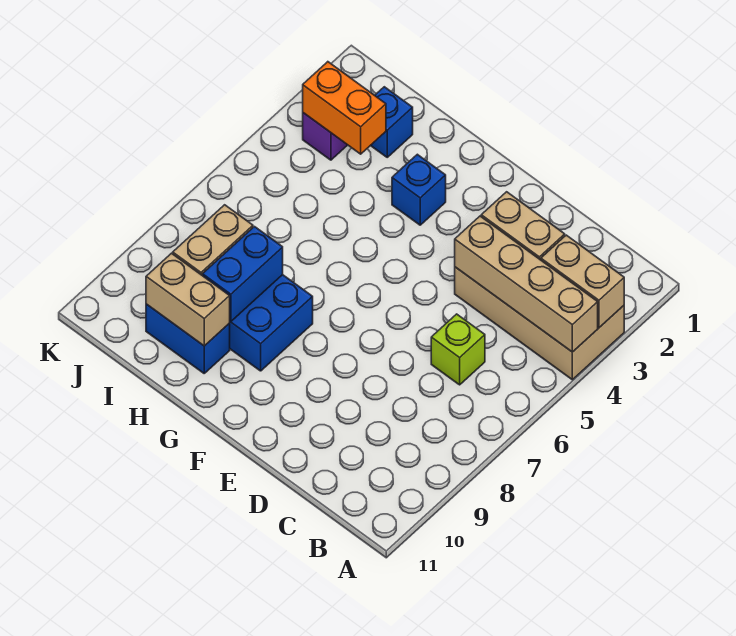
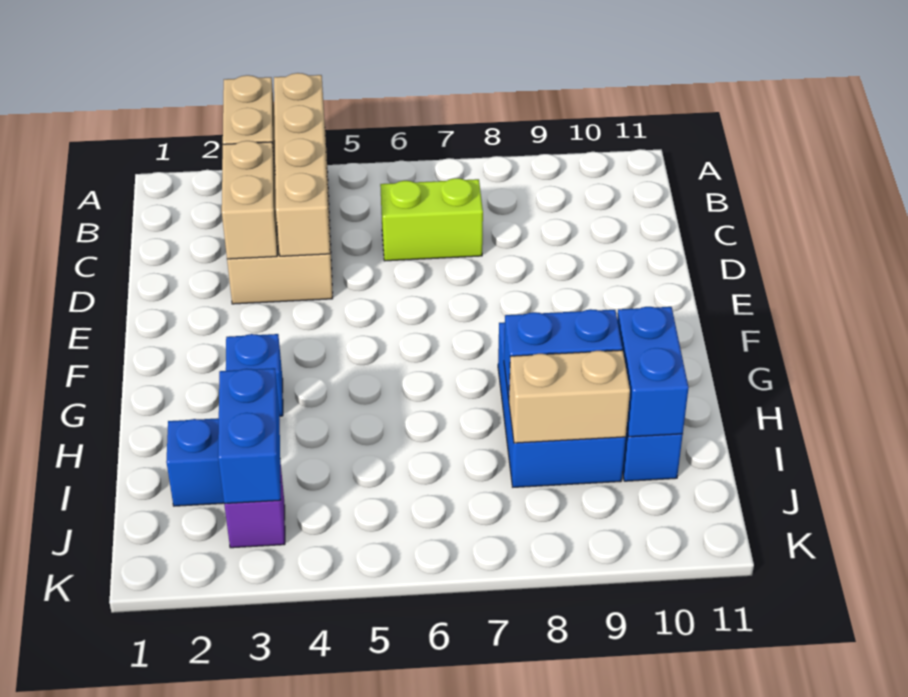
lime 1x1 brick [431,314,485,385] -> lime 1x2 brick [380,178,483,261]
tan 1x2 brick [146,253,230,346] -> blue 1x2 brick [617,307,689,437]
orange 1x2 brick [303,62,386,154] -> blue 1x2 brick [218,368,281,504]

